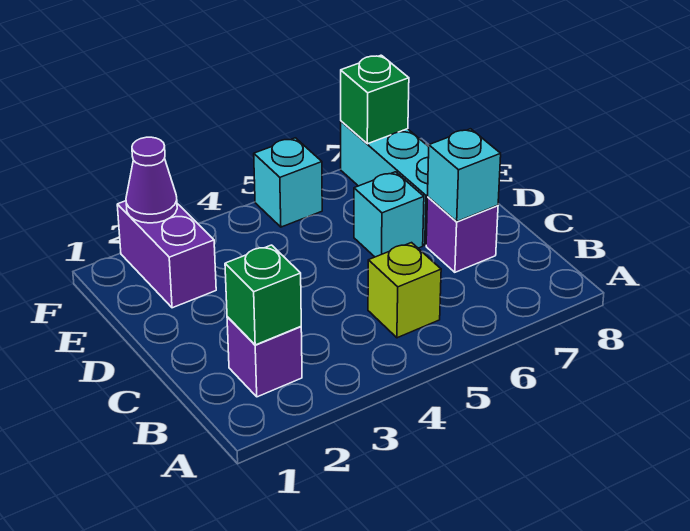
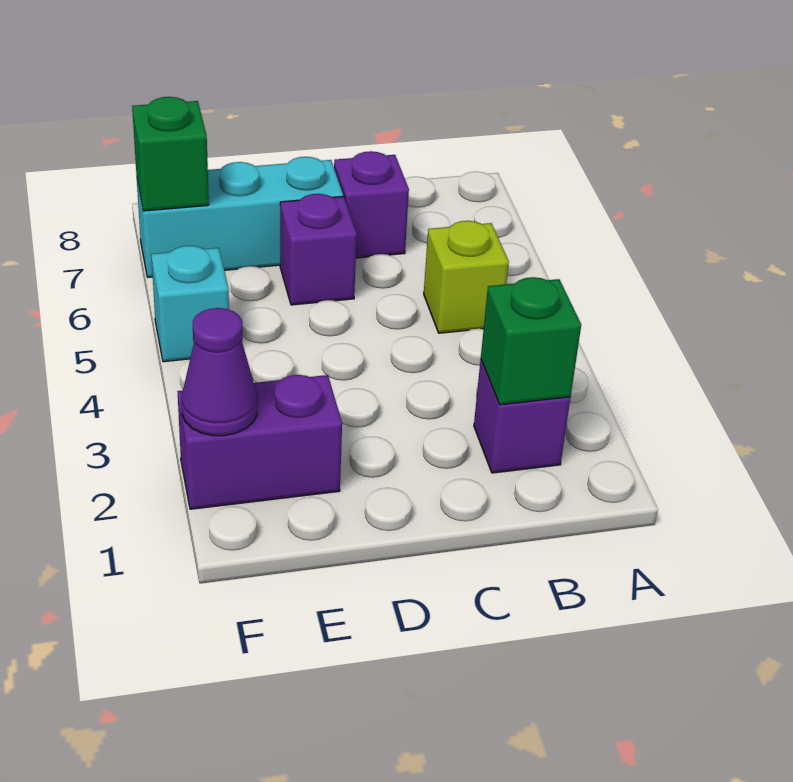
cyan 1x1 brick [428,129,501,221] -> none
cyan 1x1 brick [354,172,424,257] -> purple 1x1 brick [280,194,357,305]

